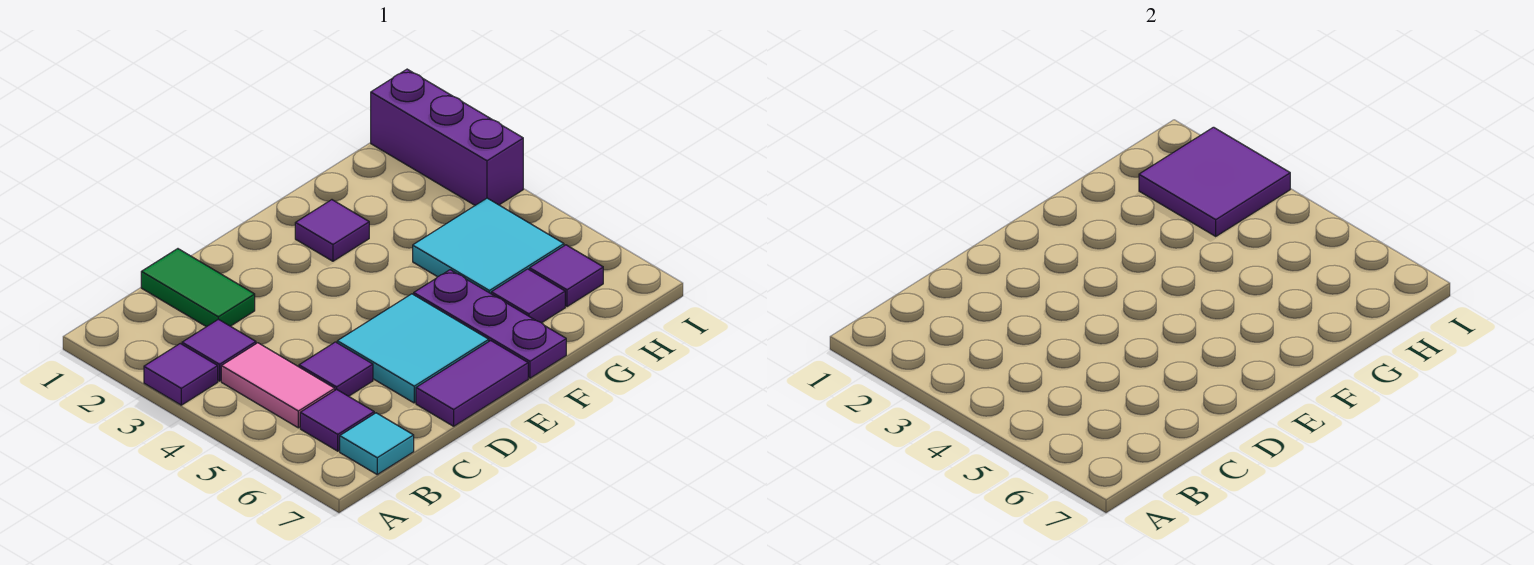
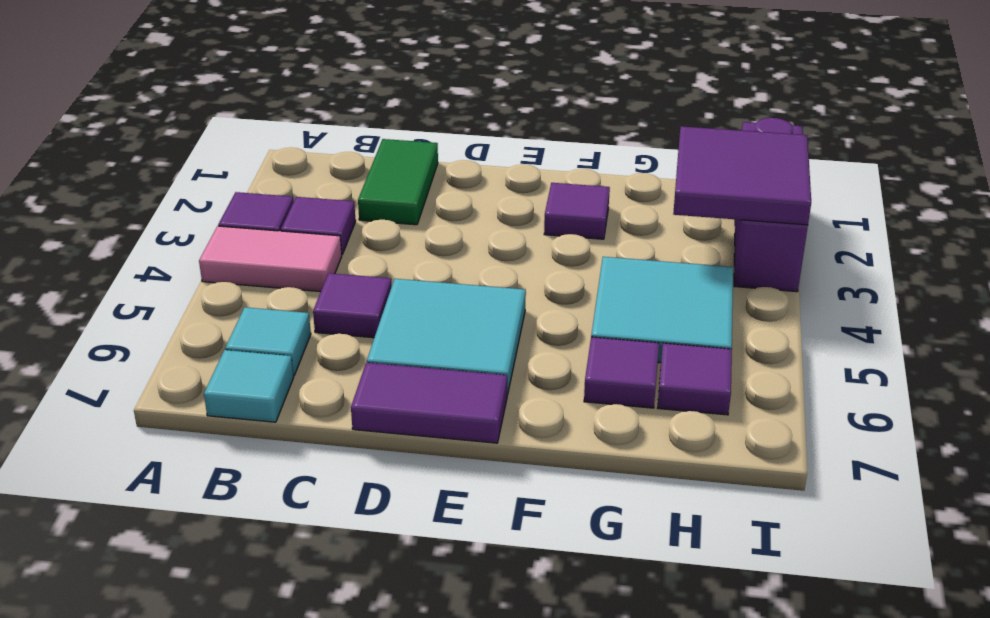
pink 1x2 tile [221,343,335,428] -> pink 1x2 tile turned to [199,226,342,292]
purple 1x1 tile [300,389,374,451] -> cyan 1x1 tile [225,307,311,375]
purple 1x3 plate [414,270,566,378] -> none

